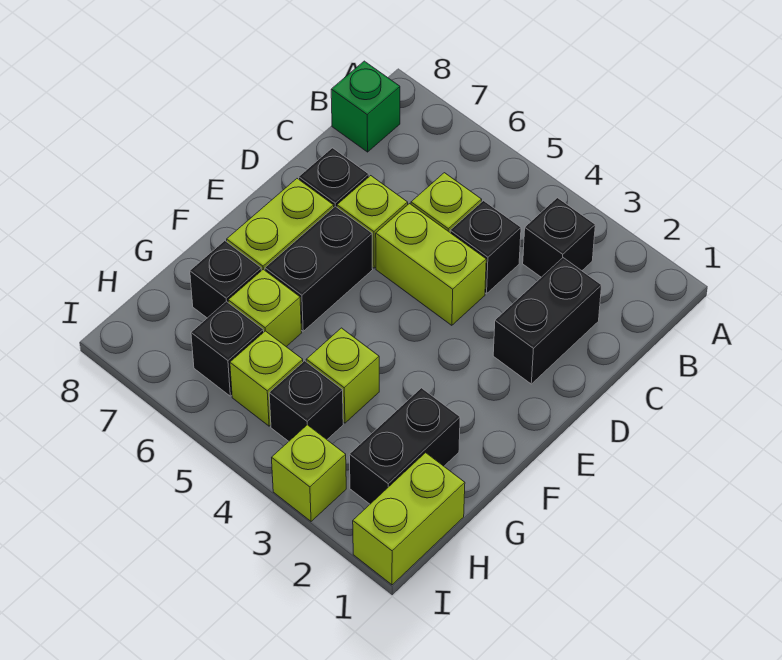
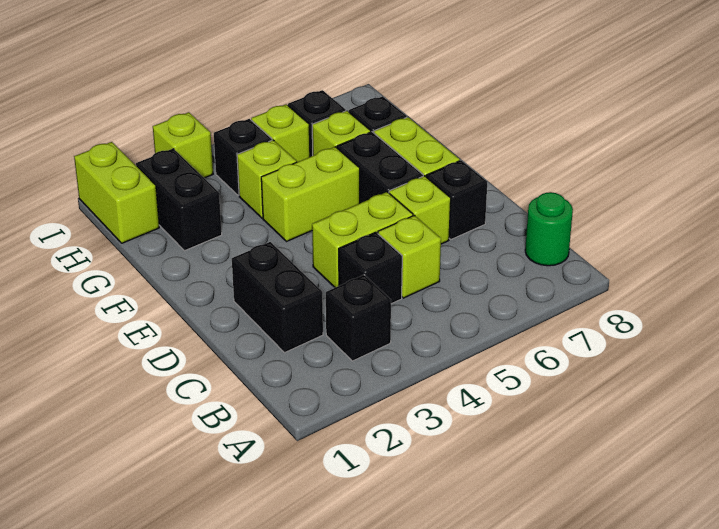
green 1x1 brick [331,61,400,152] -> green 1x1 round brick [525,192,573,266]
none -> lime 1x2 brick [261,147,360,242]

